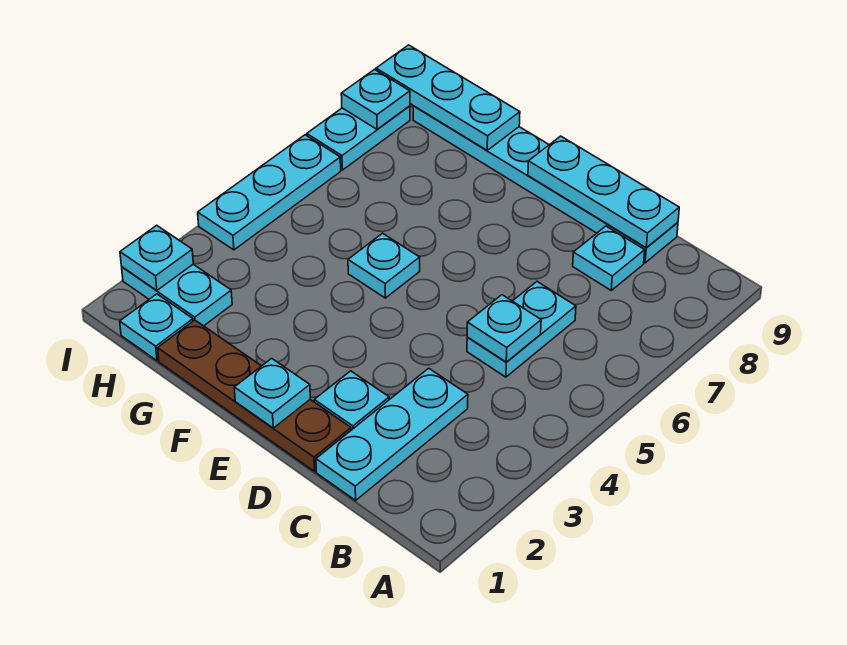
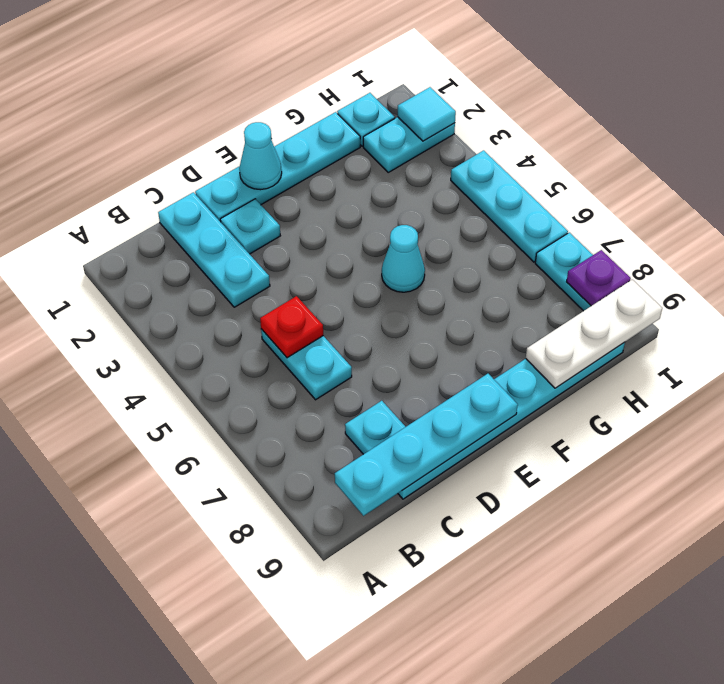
cyan 1x1 plate [467,295,541,362] -> red 1x1 plate [260,296,323,358]
cyan 1x3 plate [528,136,679,248] -> cyan 1x4 plate [335,374,518,516]
brown 1x4 plate [158,320,351,471] -> cyan 1x4 plate [195,112,360,222]
cyan 1x1 plate [234,358,310,428] -> cyan 1x1 cone [239,122,282,190]
cyan 1x1 plate [348,233,420,298] -> cyan 1x1 cone [382,225,425,292]
cyan 1x3 plate [376,45,520,150] -> white 1x3 plate [526,280,662,388]
cyan 1x1 plate [120,225,193,290] -> cyan 1x1 tile [398,87,456,141]
cyan 1x1 plate [341,70,410,129] -> purple 1x1 plate [567,250,631,306]

